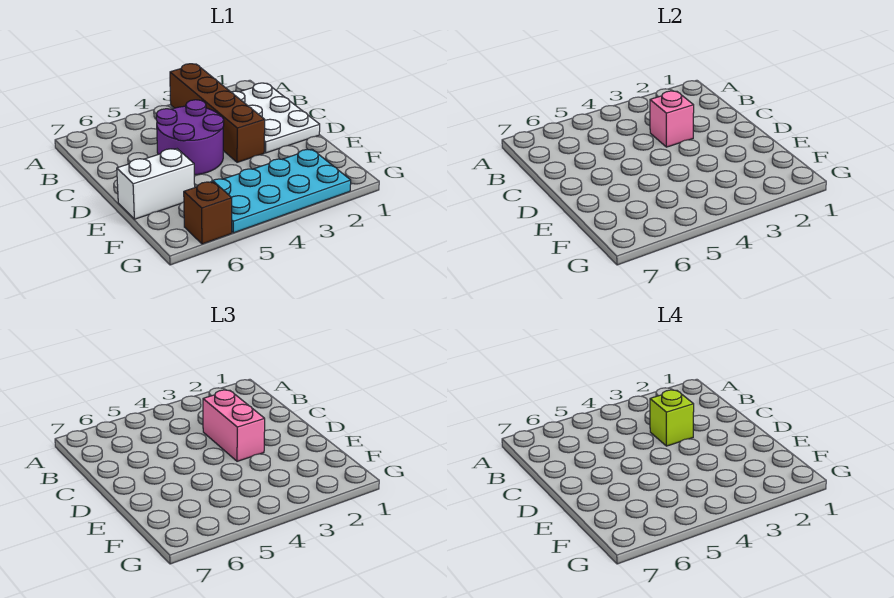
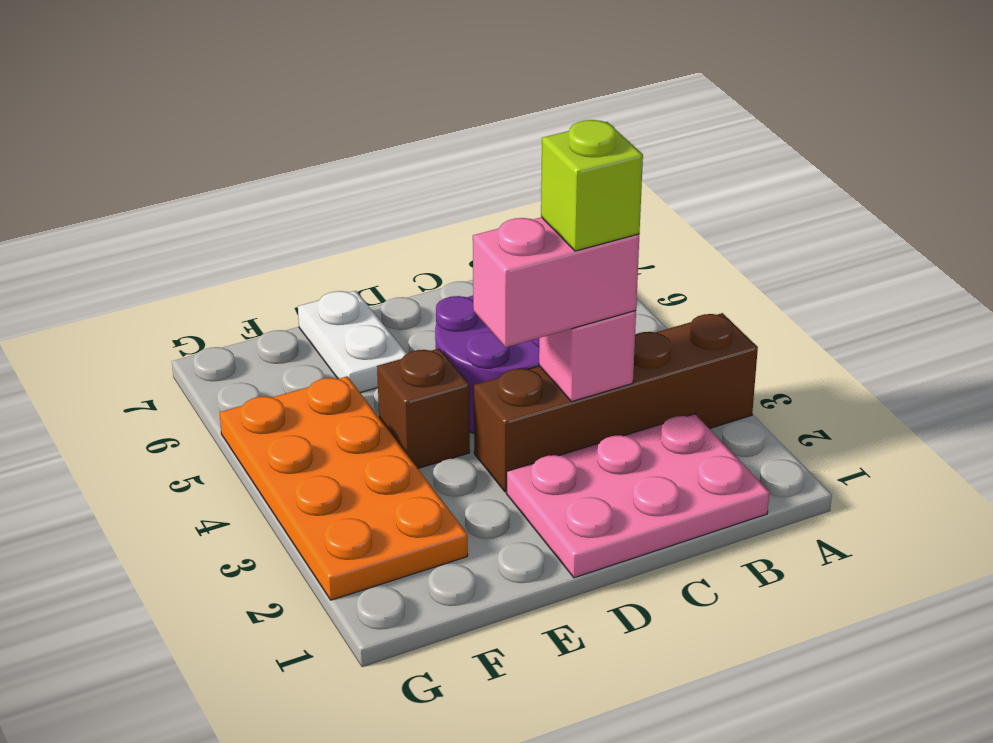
white 2x3 plate [231,83,320,153] -> pink 2x3 plate [506,414,769,578]
white 1x2 brick [117,149,195,219] -> white 1x2 plate [298,291,407,393]
cyan 2x4 plate [211,149,351,233] -> orange 2x4 plate [220,376,468,600]
brown 1x1 brick [184,181,232,244] -> brown 1x1 brick moved to [377,348,470,468]

